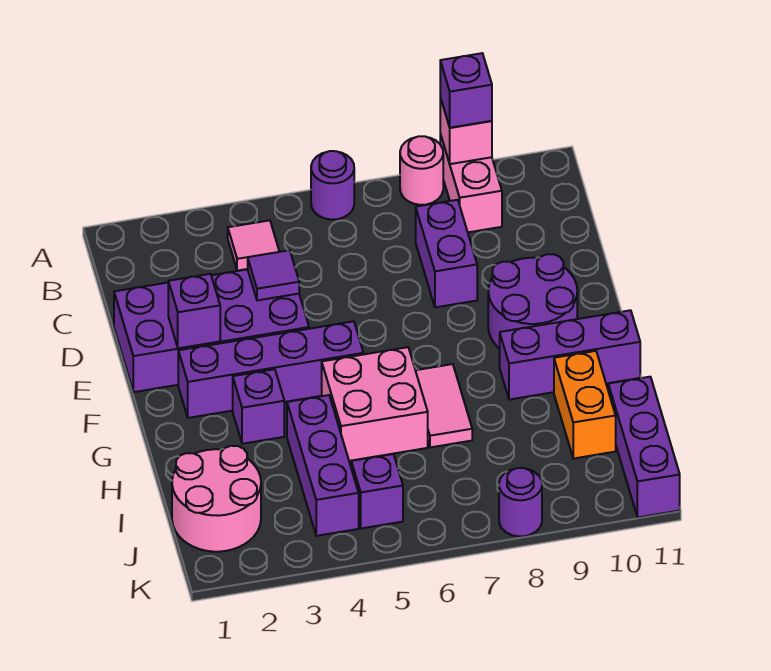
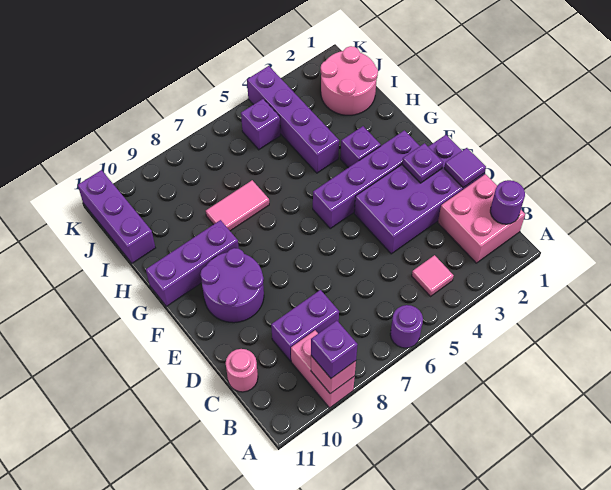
pink 1x1 round brick [400,136,443,205] -> pink 1x1 round brick moved to [226,349,258,392]
purple 1x2 brick [416,200,477,307] -> purple 1x2 brick turned to [271,290,339,361]
purple 1x1 tile [248,250,299,300] -> purple 1x1 tile moved to [444,148,486,188]
purple 1x1 brick [168,274,220,348] -> purple 1x1 plate [402,143,443,183]
pink 2x2 brick [322,347,428,461] -> pink 2x2 brick moved to [438,174,525,263]
pink 1x2 tile [415,364,472,447] -> pink 1x2 tile turned to [206,180,269,231]
purple 1x3 brick [287,395,359,536] -> purple 1x4 brick [247,66,339,173]
orange 1x2 brick [554,351,616,459] -> none
purple 1x1 round brick [499,468,542,536] -> purple 1x1 round brick moved to [490,180,525,224]

